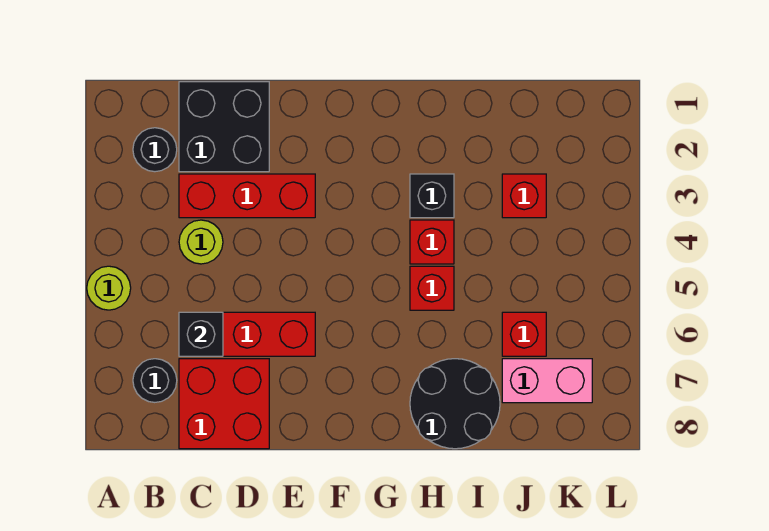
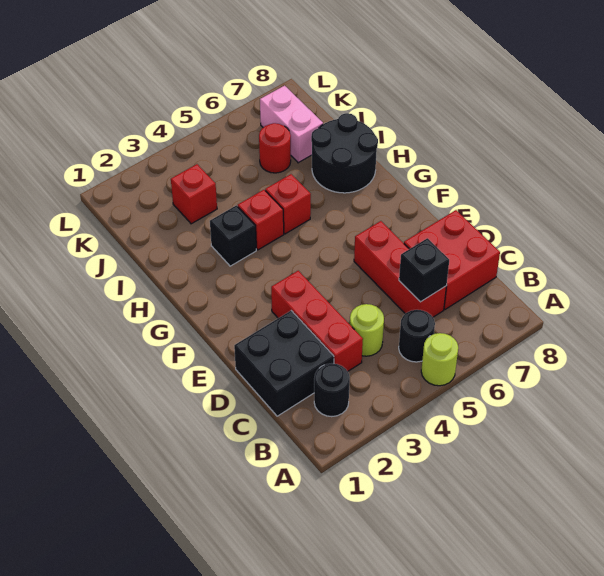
black 1x1 round brick [133,359,177,402] -> black 1x1 round brick moved to [399,310,435,362]
red 1x1 brick [502,312,546,356] -> red 1x1 round brick [259,123,291,173]

